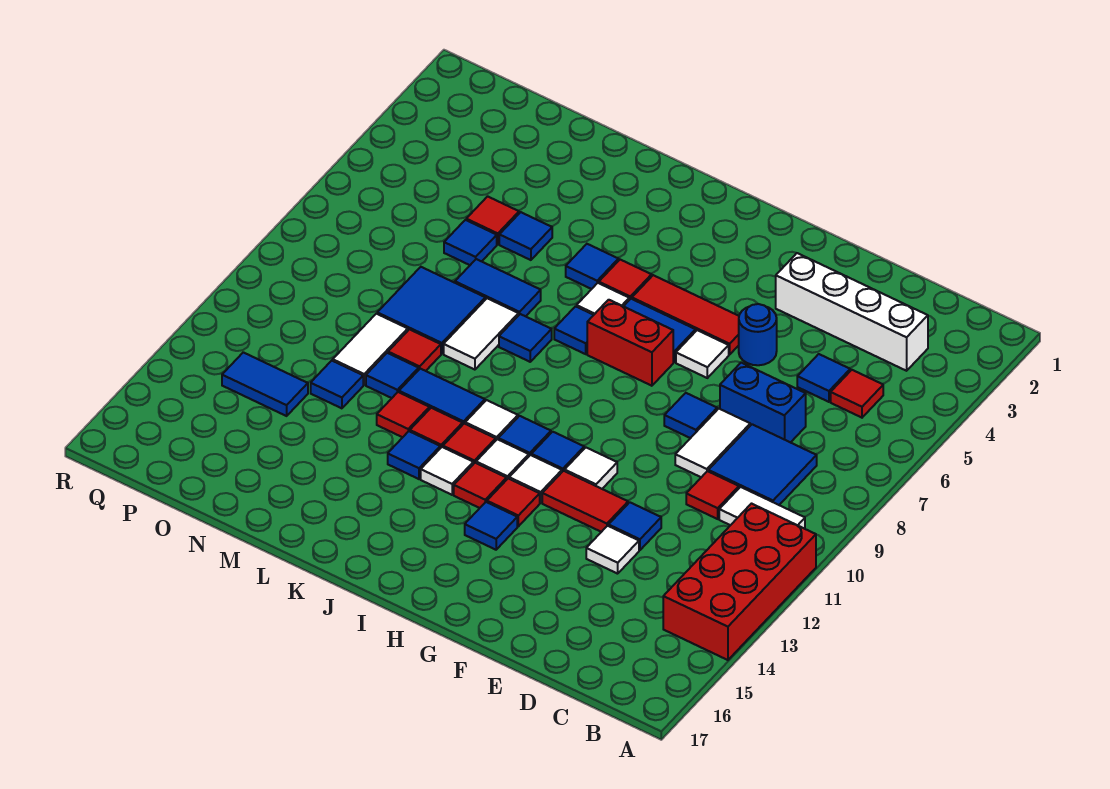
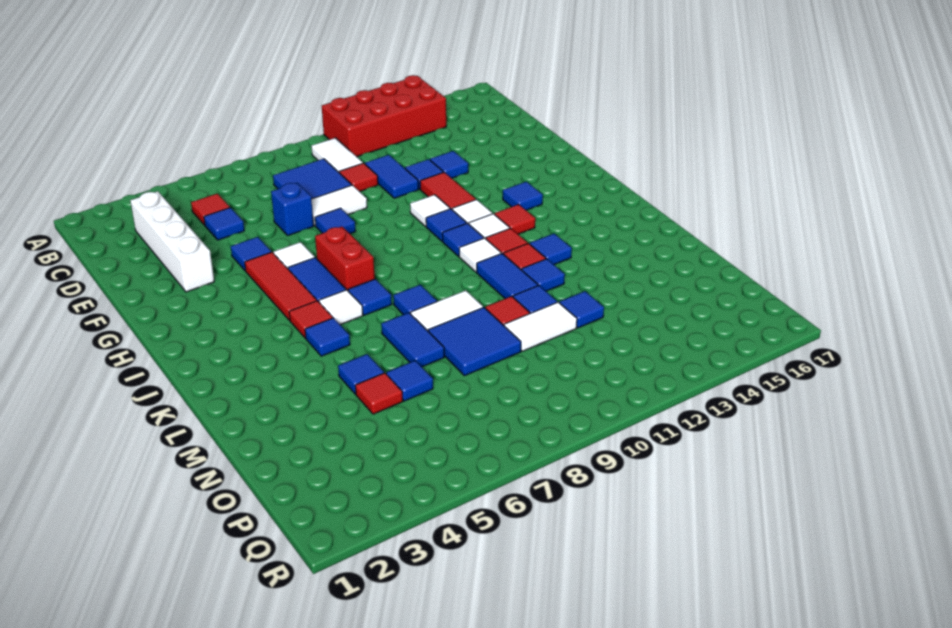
blue 1x2 brick [720,363,806,443] -> blue 1x1 brick [271,183,314,235]
white 1x1 tile [586,526,639,574] -> blue 1x1 tile [430,151,468,178]
blue 1x1 round brick [739,304,777,365] -> blue 1x1 tile [231,237,271,271]
red 1x1 tile [487,478,540,526] -> none
white 1x1 tile [421,447,473,495] -> none
red 1x1 tile [377,392,429,437] -> blue 1x1 tile [522,259,565,291]
blue 1x2 tile [222,352,308,416] -> blue 1x2 tile moved to [365,155,419,198]

